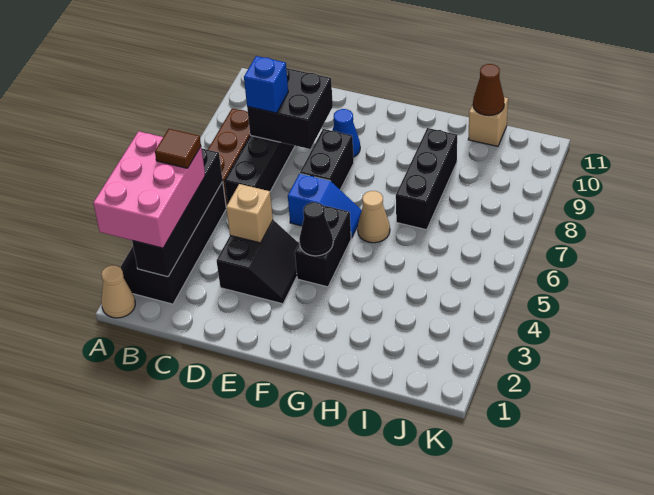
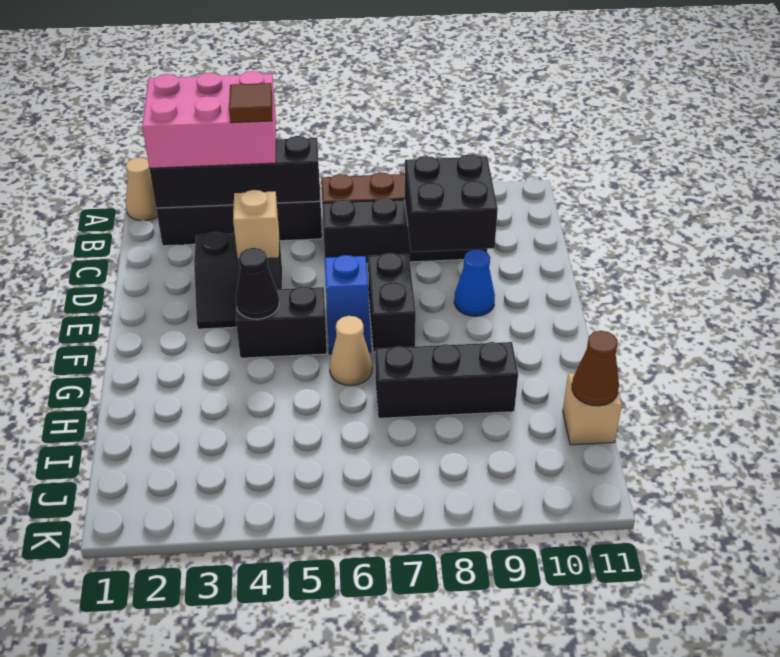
blue 1x1 brick [244,56,288,113] -> none
black 1x2 brick [300,129,354,190] -> black 1x2 brick turned to [368,253,416,352]

